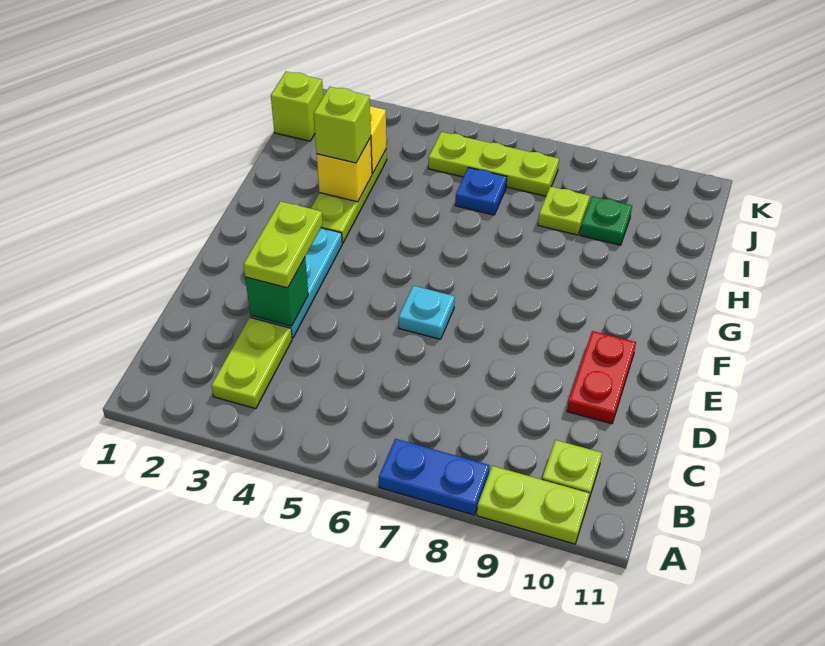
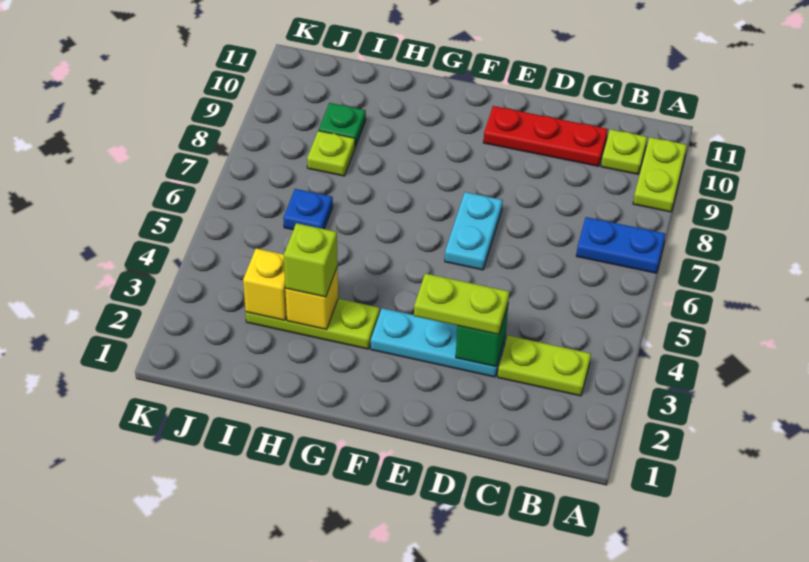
blue 1x2 plate [379,439,490,515] -> blue 1x2 plate turned to [576,217,665,273]
red 1x2 plate [567,331,636,424] -> red 1x3 plate [483,106,608,166]
cyan 1x1 plate [399,286,455,339] -> cyan 1x2 plate [445,192,503,270]
lime 1x1 brick [271,72,323,141] -> none
lime 1x3 plate [428,132,559,196] -> none

